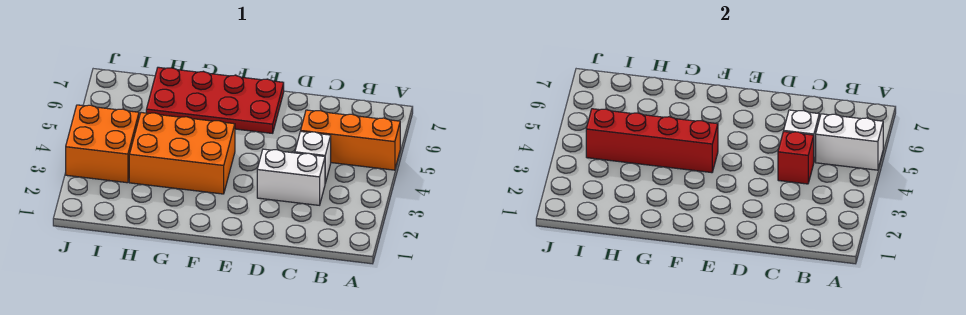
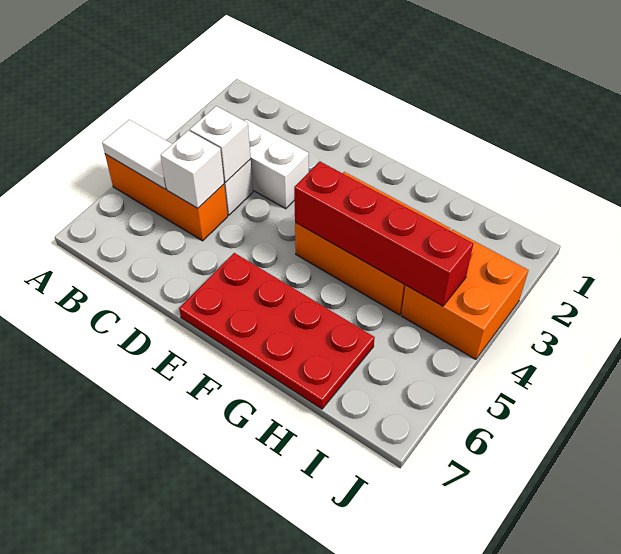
white 1x2 brick [816,114,883,170] -> white 1x2 tile [102,120,172,189]
red 1x1 brick [778,132,814,184] -> white 1x1 brick [190,106,251,182]

